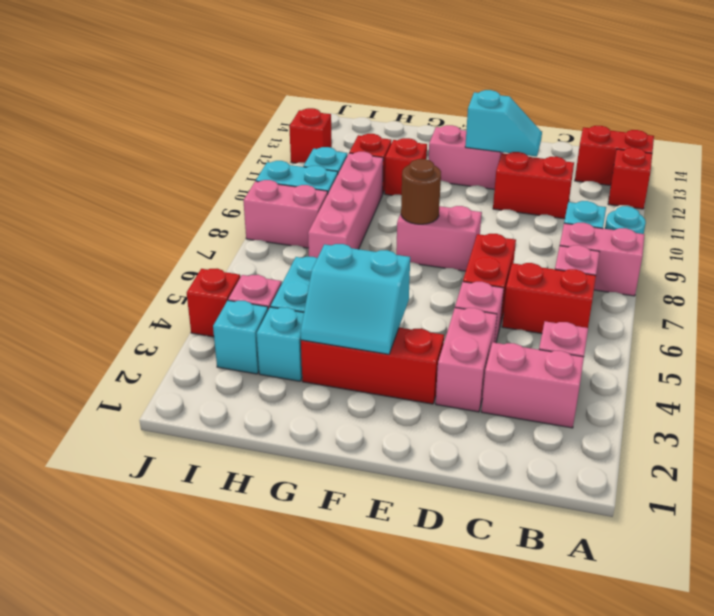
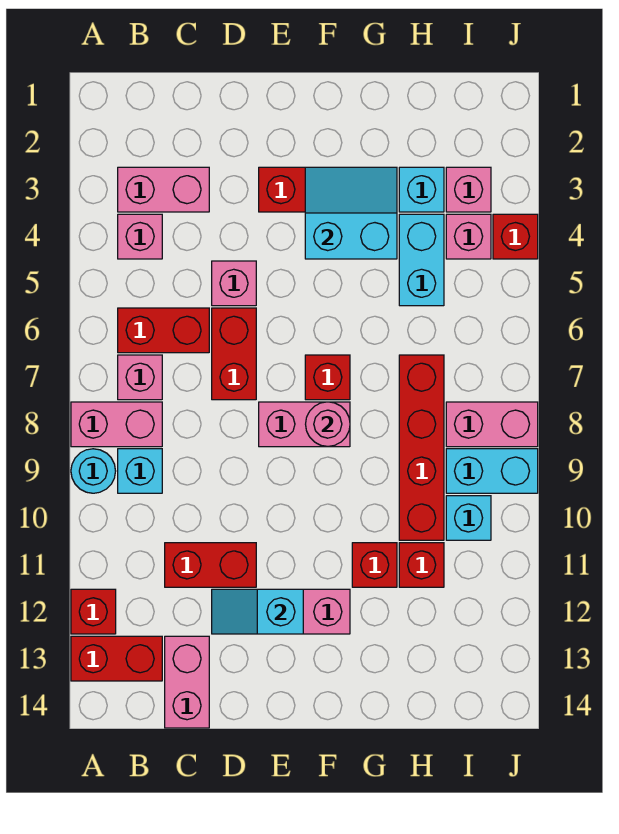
pink 1x2 brick [436,308,497,412] -> pink 1x2 brick moved to [165,636,209,728]
brown 1x1 round brick [401,159,441,224] -> pink 1x1 round brick [306,402,350,447]
pink 1x4 brick [308,152,383,258] -> red 1x4 brick [399,355,444,540]
cyan 1x1 brick [213,301,268,374] -> pink 1x1 brick [446,167,491,212]
red 1x1 brick [289,108,332,163] -> red 1x1 brick moved to [305,355,350,400]

